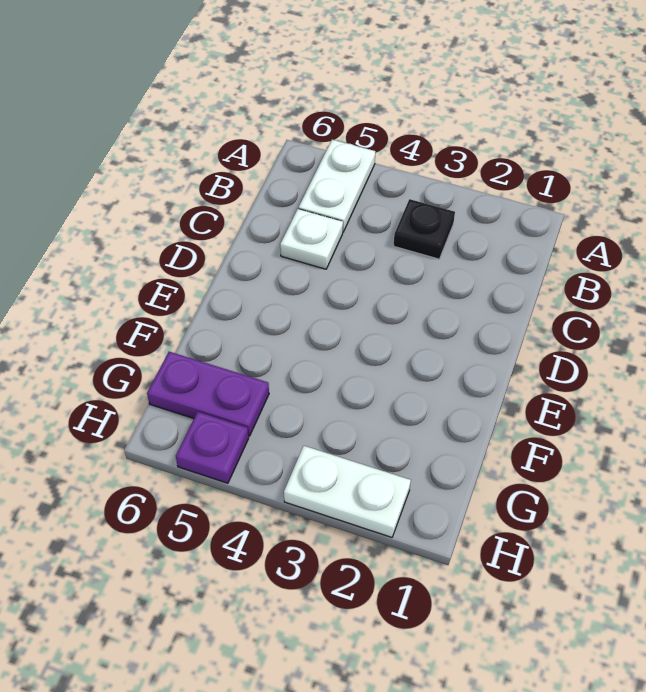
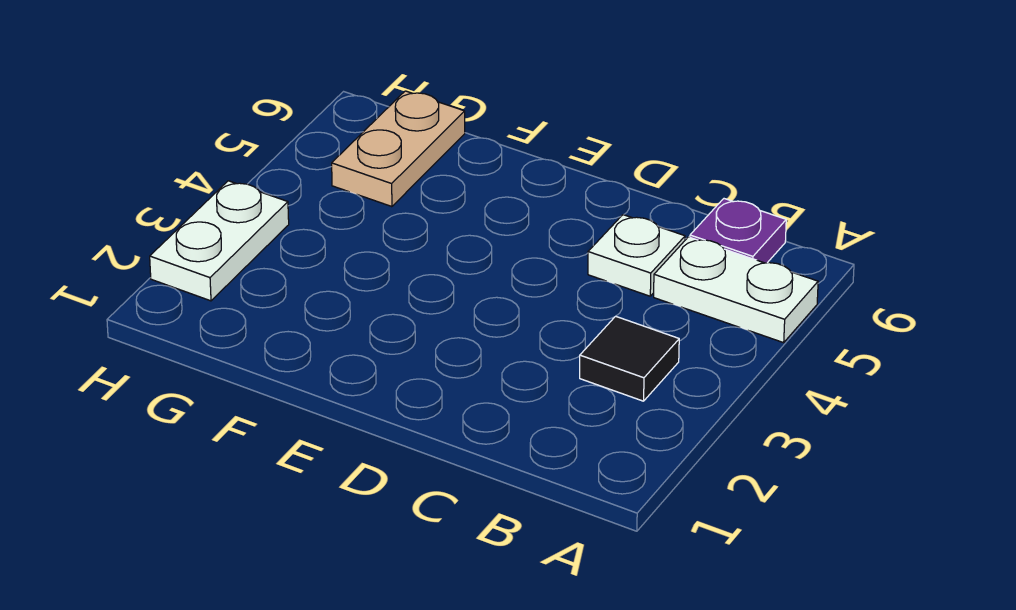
black 1x1 plate [393,199,455,259] -> black 1x1 tile [580,316,679,401]
purple 1x2 plate [147,352,269,436] -> tan 1x2 plate [332,91,465,207]
purple 1x1 plate [176,412,249,483] -> purple 1x1 plate moved to [690,199,786,263]

